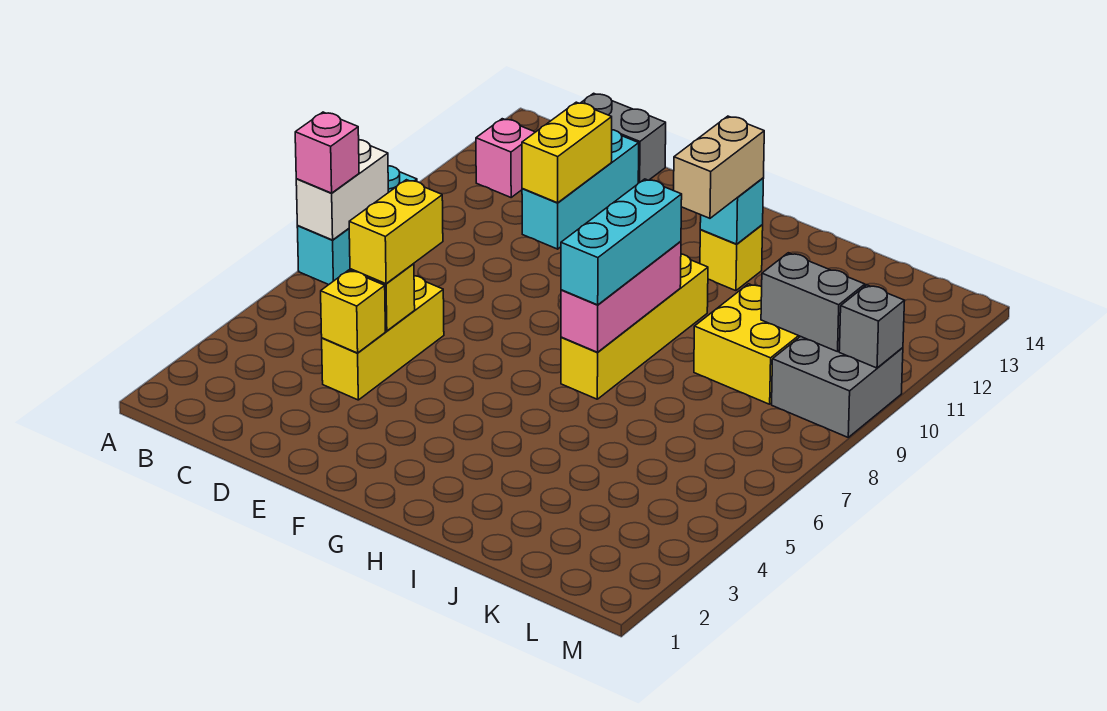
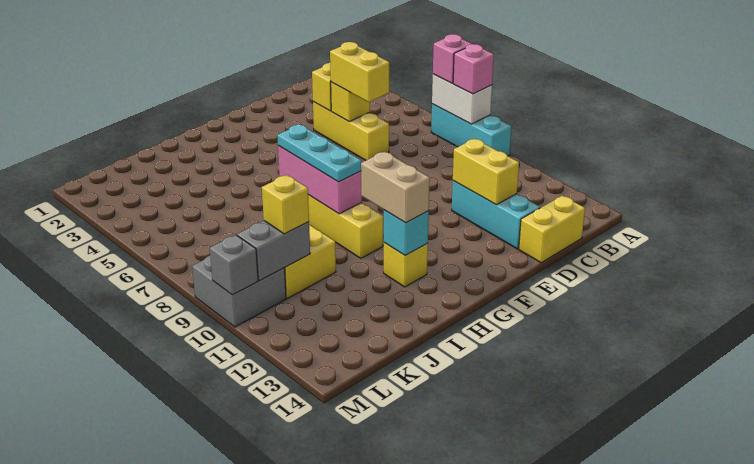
pink 1x1 brick [476,119,535,197] -> pink 1x1 brick moved to [453,44,494,94]
grey 1x2 brick [581,93,666,183] -> yellow 1x2 brick [519,196,585,263]
cyan 1x3 brick [561,179,682,305] -> cyan 1x3 plate [277,125,361,182]
none -> yellow 1x1 brick [262,175,309,234]

